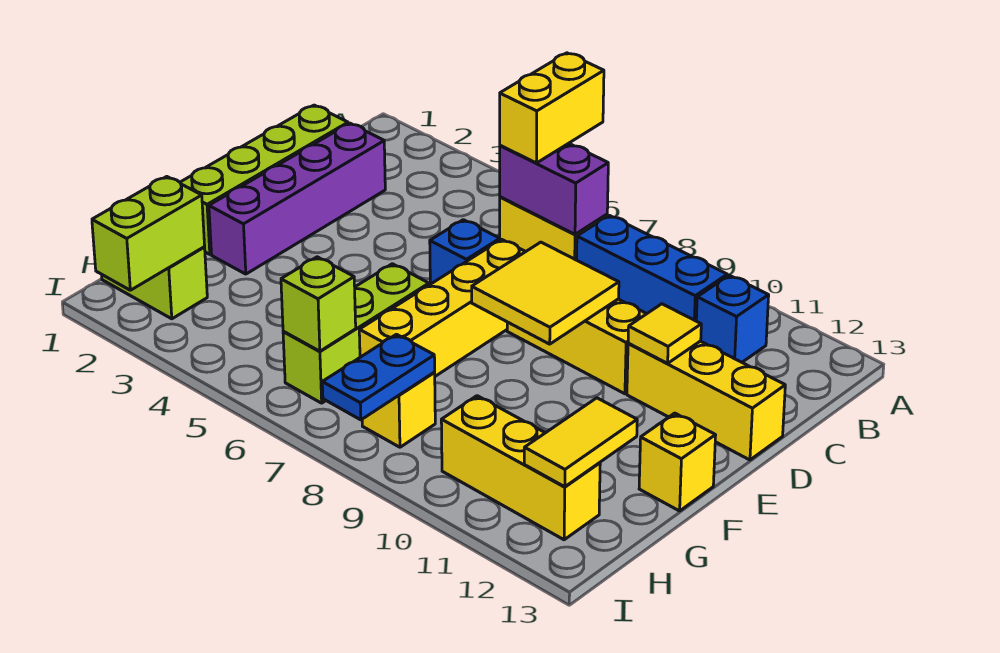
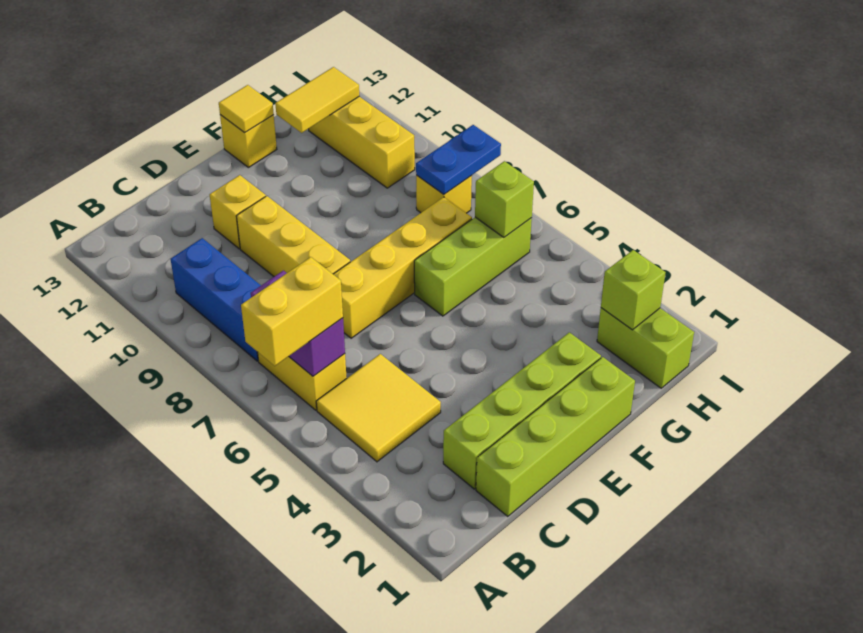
blue 1x1 brick [696,275,769,362] -> none
purple 1x4 brick [209,123,385,274] -> lime 1x4 brick [443,332,601,489]
blue 1x1 brick [430,220,500,284] -> none
yellow 2x2 tile [472,242,619,344] -> yellow 2x2 tile moved to [316,354,441,462]
yellow 1x3 brick [627,341,785,460] -> yellow 1x1 brick [210,175,266,249]
yellow 1x1 tile [628,304,701,363] -> yellow 1x1 tile moved to [219,85,274,133]
lime 1x2 brick [92,177,205,290] -> lime 1x1 brick [601,250,665,330]

